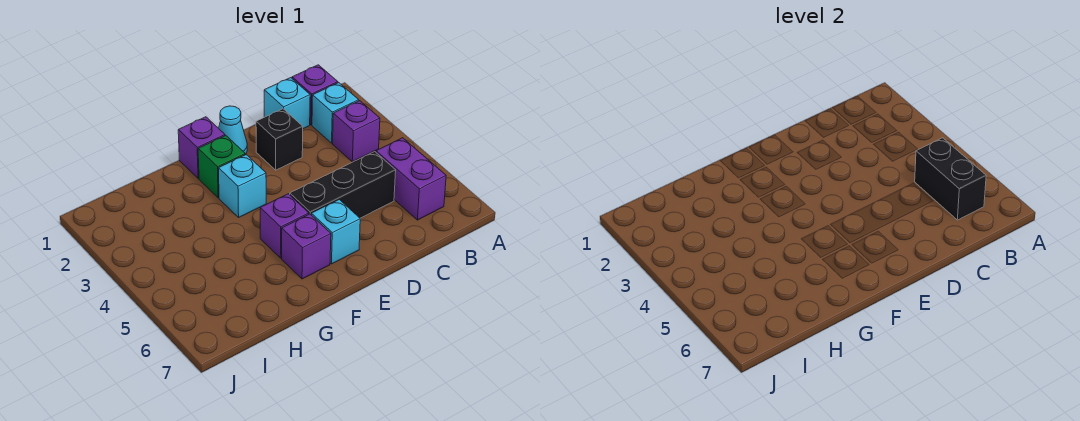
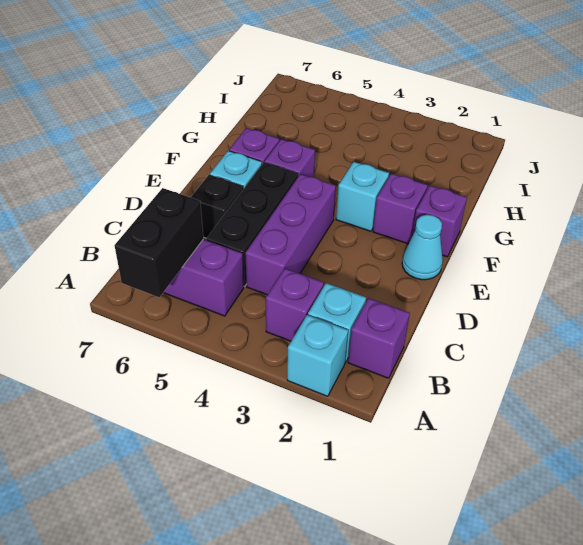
black 1x2 brick [915,138,986,220] -> black 1x2 brick turned to [115,188,203,297]
cyan 1x1 brick [264,78,310,129] -> cyan 1x1 brick moved to [287,315,348,396]
none -> purple 1x3 brick [245,174,336,295]
black 1x1 brick [256,109,303,170] -> black 1x1 brick moved to [191,175,244,238]
green 1x1 brick [198,136,245,198] -> purple 1x1 brick [373,173,428,244]

